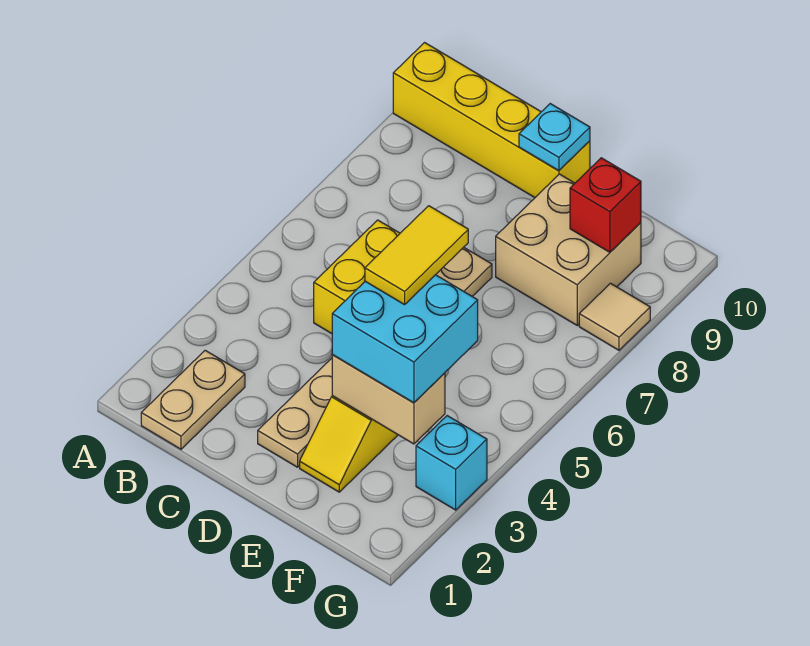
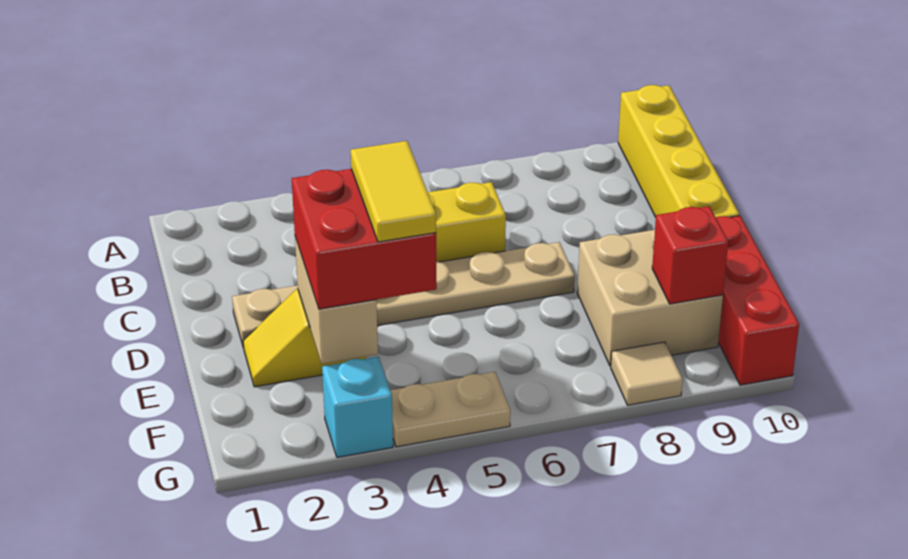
tan 1x2 plate [141,350,245,449] -> tan 1x2 plate moved to [390,372,510,447]
cyan 1x1 plate [519,104,590,171] -> none
cyan 2x2 brick [332,275,478,403] -> red 2x2 brick [292,169,437,309]
yellow 1x2 tile [365,206,468,305] -> yellow 1x2 tile turned to [351,141,436,242]
none -> red 1x3 brick [716,216,799,385]

